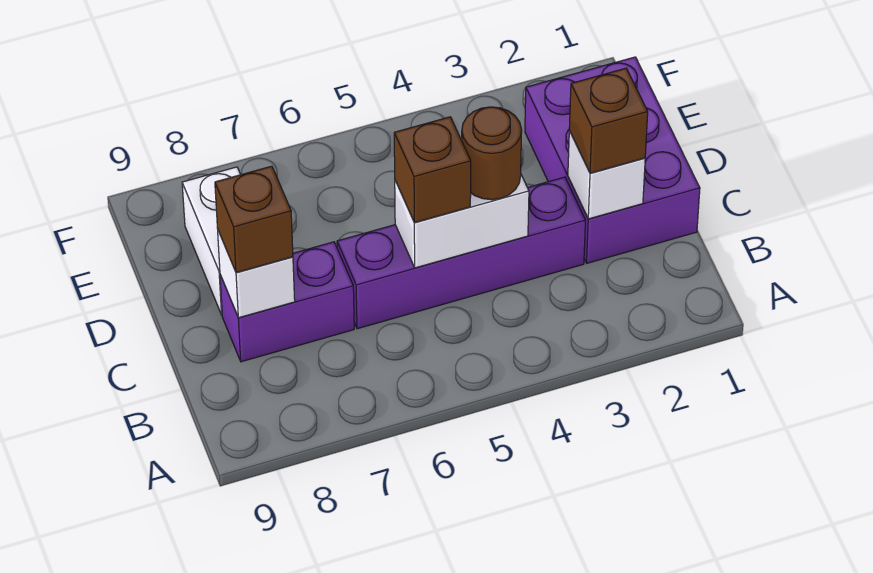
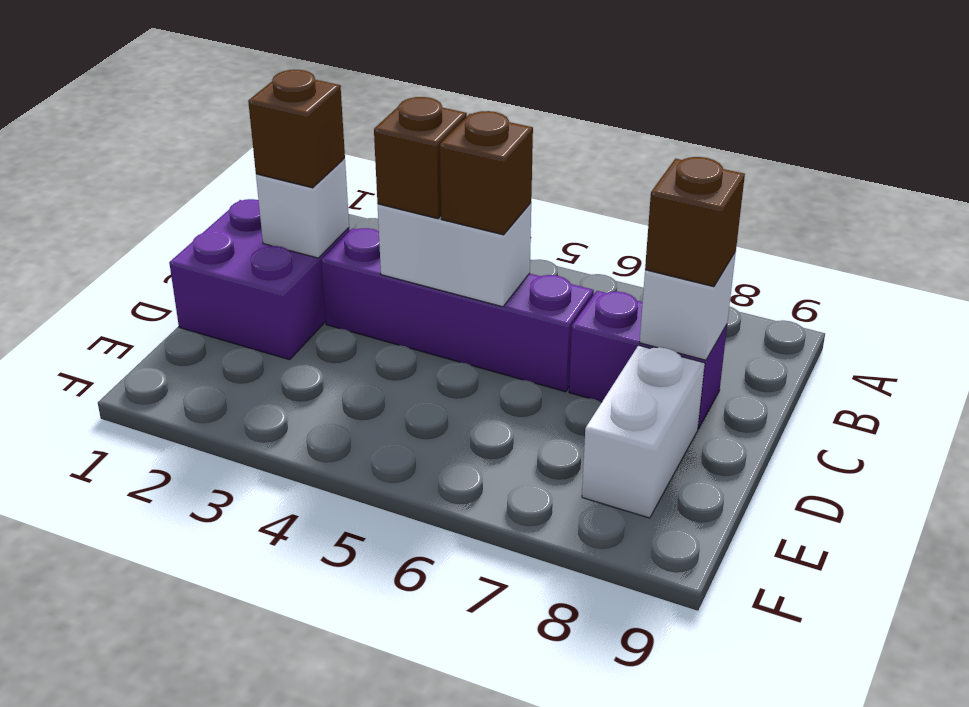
purple 2x3 brick [525,57,700,263] -> purple 2x2 brick [169,199,350,360]
brown 1x1 round brick [462,107,522,200] -> brown 1x1 brick [374,97,467,219]

